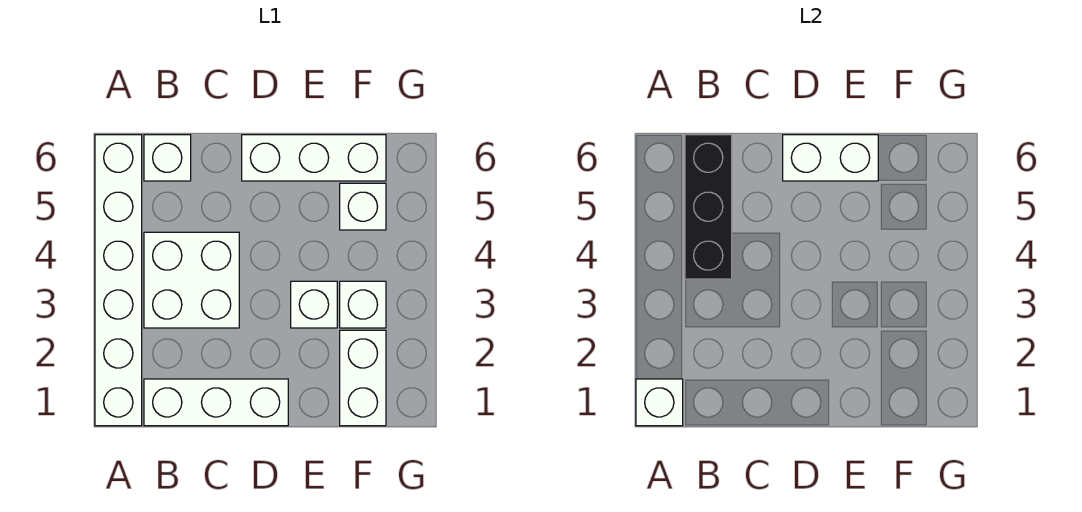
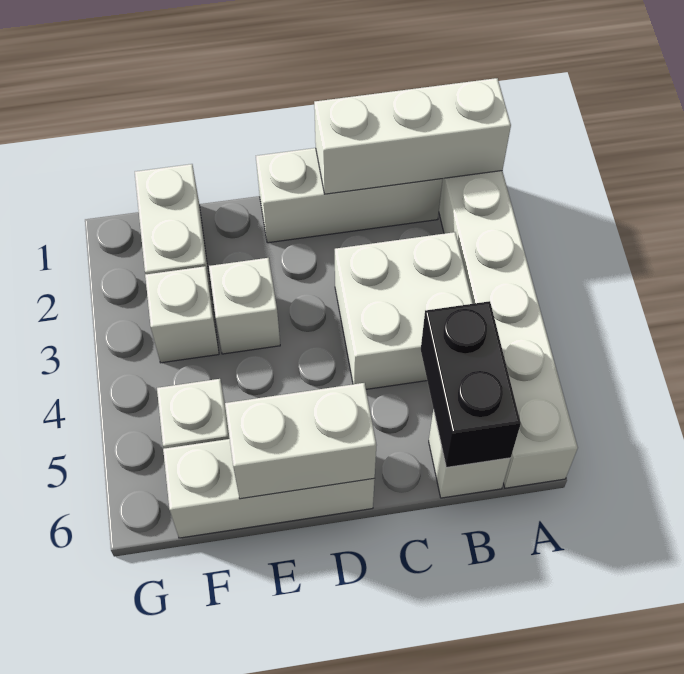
white 1x1 brick [636,379,683,426] -> white 1x3 brick [314,78,511,194]
black 1x3 brick [685,135,732,279] -> black 1x2 brick [421,301,521,467]

